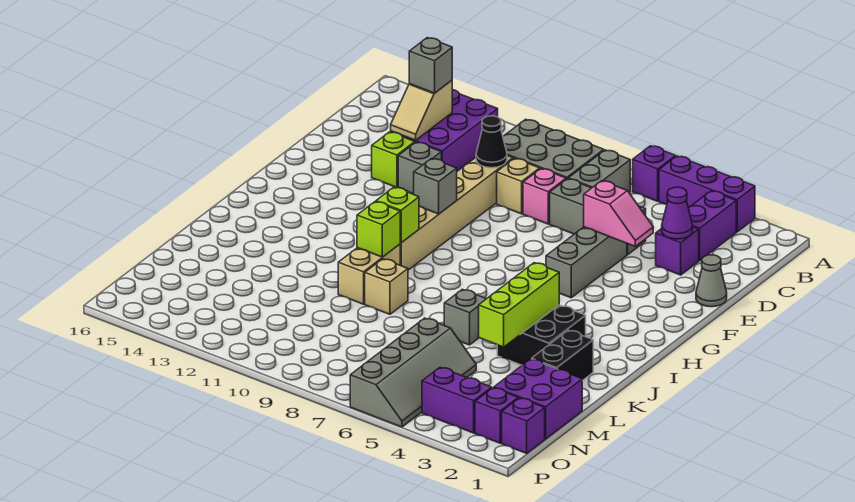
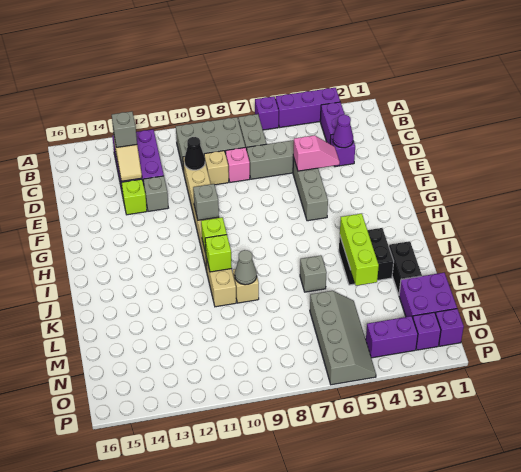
grey 1x1 cone [696,255,727,307] -> grey 1x1 cone moved to [235,250,257,285]

